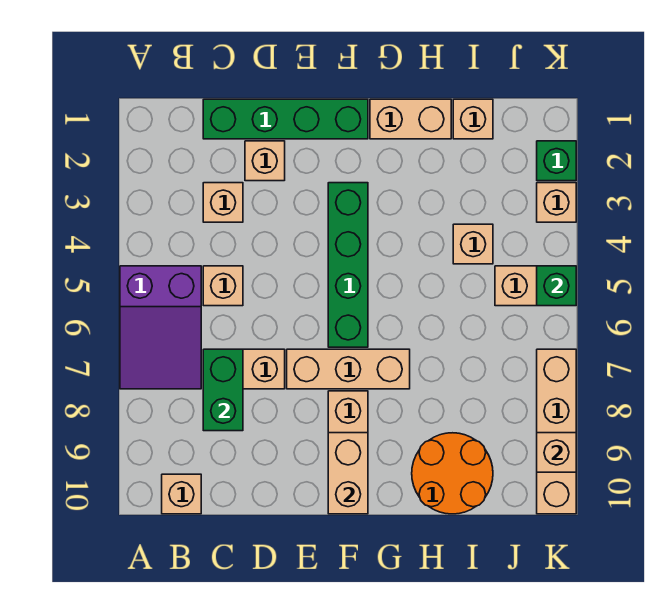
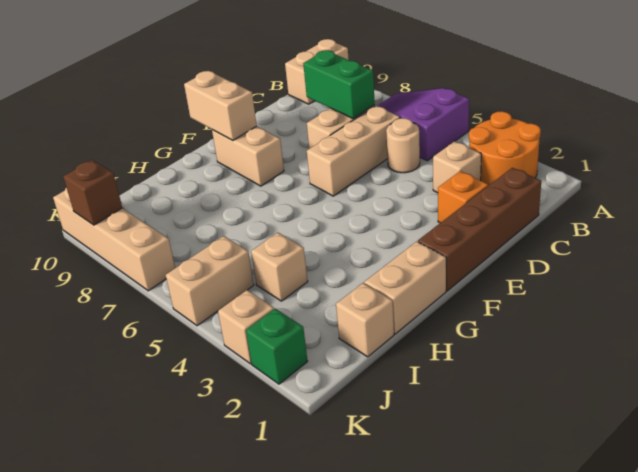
tan 1x1 brick [162,474,201,514] -> tan 1x2 brick [285,39,349,104]
green 1x4 brick [203,99,368,139] -> brown 1x4 brick [418,168,541,291]
tan 1x1 brick [203,266,243,306] -> tan 1x1 round brick [386,118,420,173]
tan 1x1 brick [245,141,285,181] -> orange 1x1 brick [438,171,488,223]
tan 1x3 brick [287,349,410,389] -> tan 1x3 brick moved to [307,106,400,196]
green 1x4 brick [328,183,368,347] -> none
orange 2x2 round brick [412,433,493,514] -> orange 2x2 round brick moved to [469,111,541,186]
green 1x1 brick [537,266,576,306] -> none
tan 1x1 brick [537,433,576,472] -> brown 1x1 brick [63,160,122,225]

